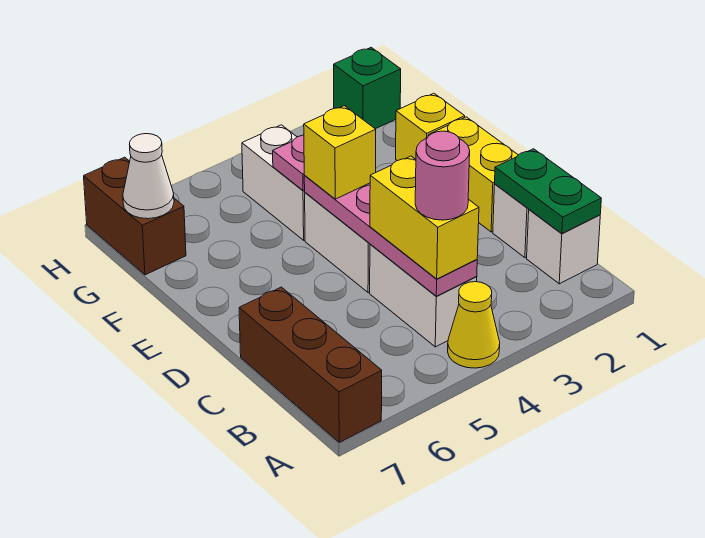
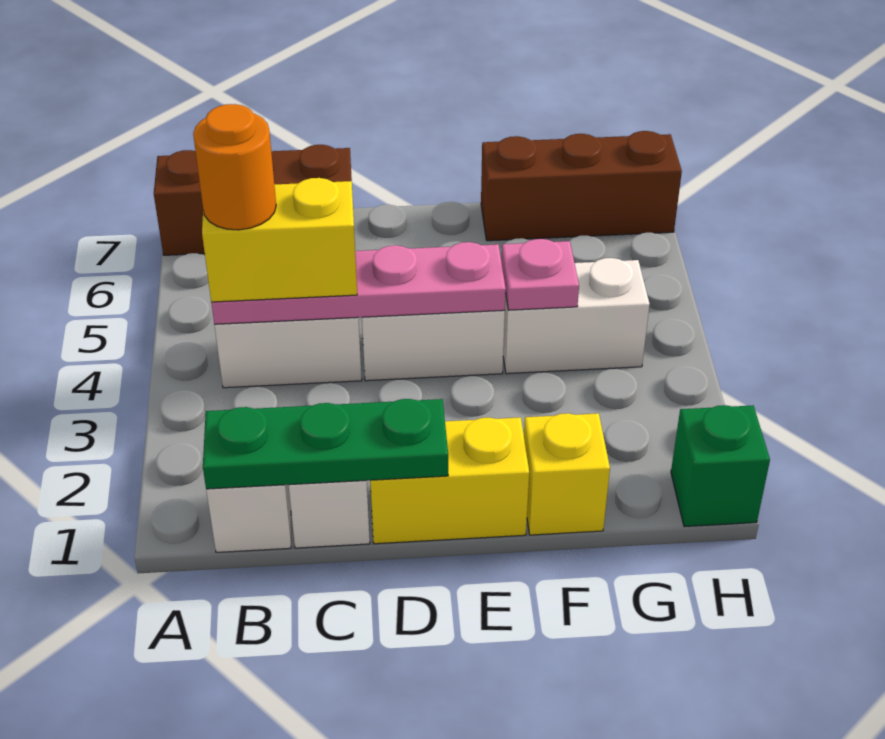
yellow 1x1 cone [448,282,500,368] -> none
green 1x2 plate [495,149,601,233] -> green 1x3 plate [203,399,448,489]
pink 1x1 round brick [415,131,470,220] -> orange 1x1 round brick [193,104,276,230]
yellow 1x1 brick [304,106,376,199] -> none
brown 1x2 brick [84,157,186,275] -> brown 1x3 brick [481,131,682,241]
white 1x1 cone [123,134,174,219] -> none

